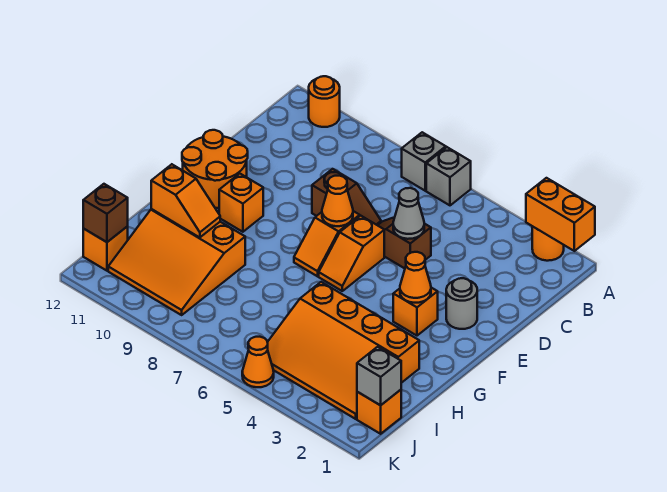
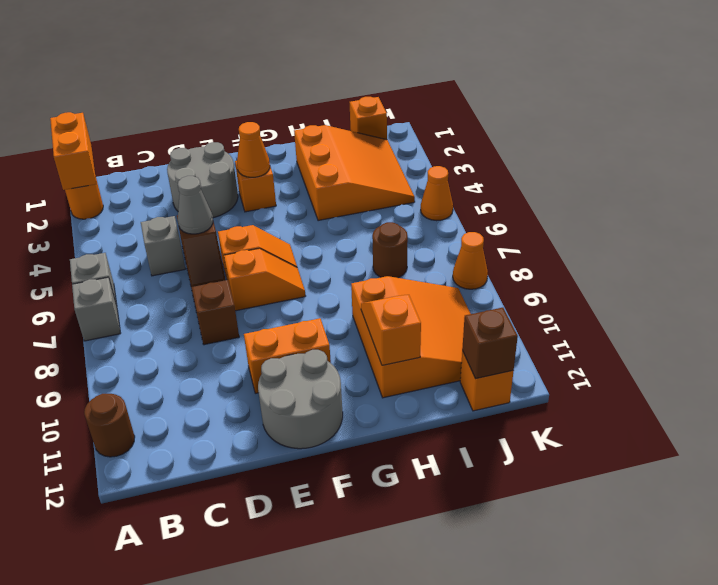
orange 1x1 round brick [309,76,340,127] -> brown 1x1 round brick [84,394,135,457]
grey 1x1 round brick [446,278,477,329] -> grey 2x2 round brick [167,142,238,218]
orange 1x1 cone [322,176,353,226] -> orange 1x1 cone moved to [453,232,488,289]
orange 2x2 round brick [182,130,248,208] -> grey 2x2 round brick [258,350,343,449]
orange 1x1 brick [219,174,263,232] -> orange 1x2 brick [244,318,331,393]
orange 3x4 slope [268,282,419,419] -> orange 3x3 slope [294,125,415,221]
none -> brown 1x1 round brick [372,222,408,278]
grey 1x1 brick [357,347,401,405] -> grey 1x1 brick moved to [141,216,185,276]

